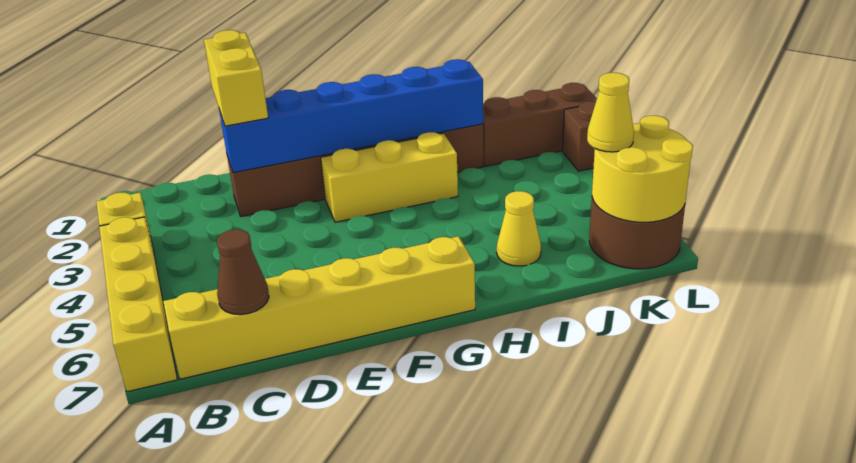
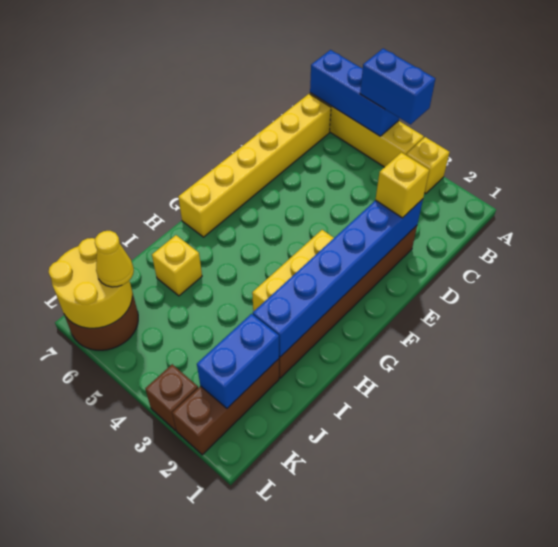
none -> blue 1x2 brick [360,49,435,124]
none -> blue 1x3 brick [310,50,399,136]
brown 1x1 cone [217,229,269,315] -> none
yellow 1x2 brick [204,30,268,126] -> yellow 1x1 brick [375,152,429,218]
yellow 1x1 cone [497,191,541,266] -> yellow 1x1 brick [152,235,202,296]
none -> blue 1x2 brick [197,314,279,408]

